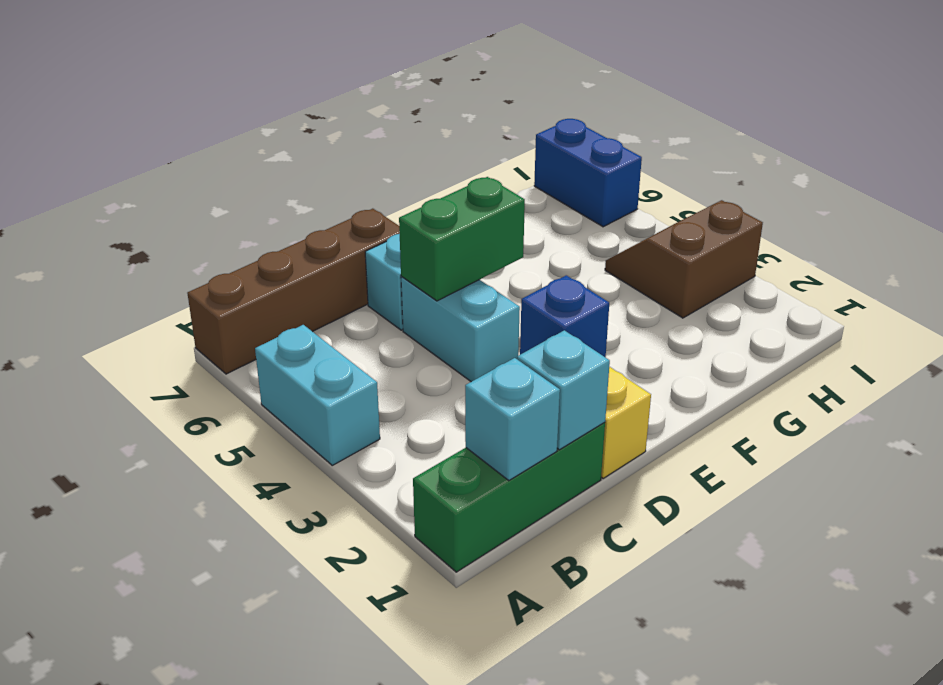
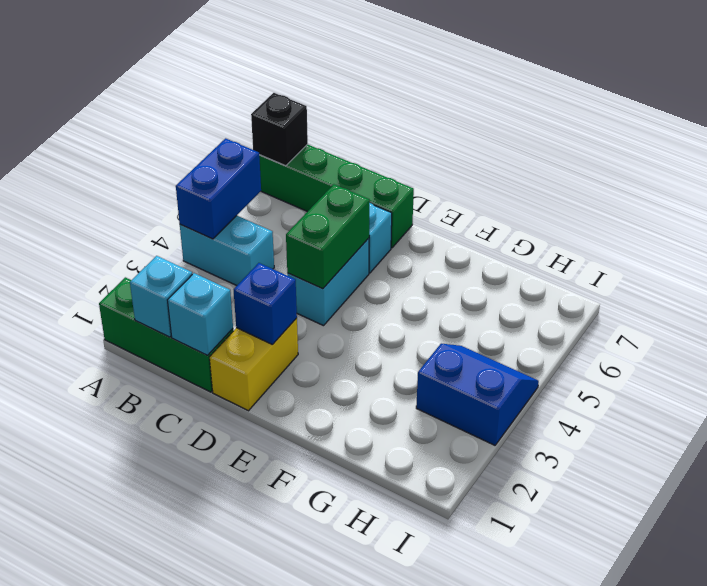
cyan 1x2 brick [255,325,380,465] -> cyan 1x2 brick turned to [180,216,274,286]
brown 1x4 brick [187,209,400,374] -> green 1x4 brick [259,144,414,248]
none -> black 1x1 brick [251,93,308,166]
green 1x2 brick [399,177,525,301] -> green 1x2 brick turned to [286,184,370,289]
brown 2x2 slope [605,200,763,318] -> blue 2x2 slope [416,344,539,445]
blue 1x2 brick [534,119,642,227] -> blue 1x2 brick moved to [176,138,261,239]

